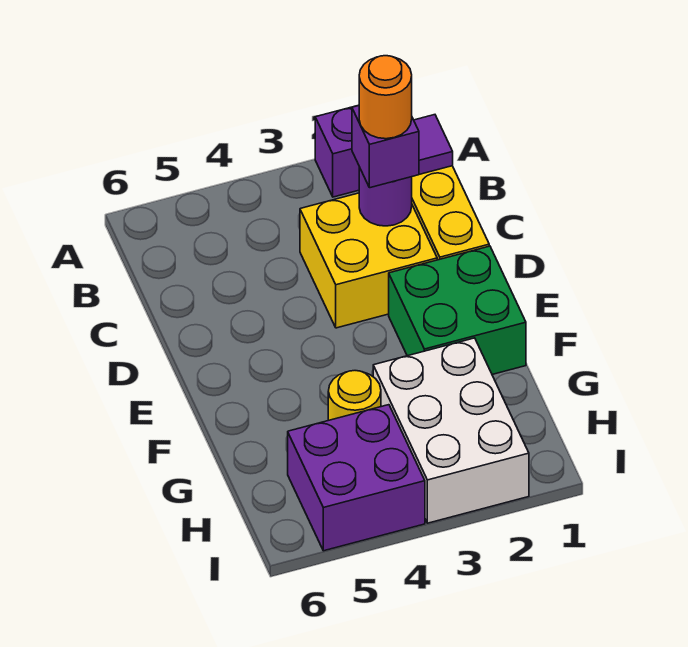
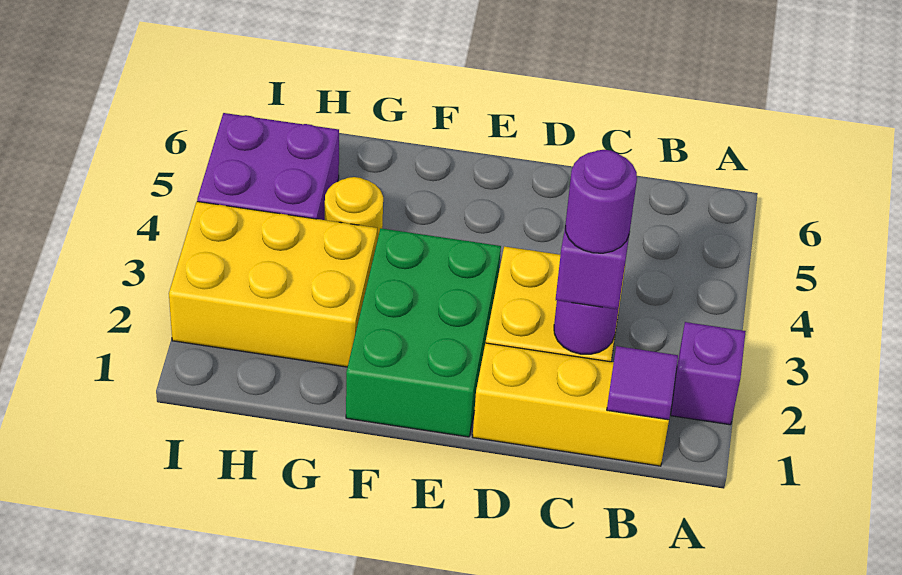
orange 1x1 round brick [359,56,412,139] -> purple 1x1 round brick [565,150,637,253]
green 2x2 brick [389,246,526,374] -> green 2x3 brick [346,228,501,437]
white 2x3 brick [373,338,529,523] -> yellow 2x3 brick [169,202,377,367]

